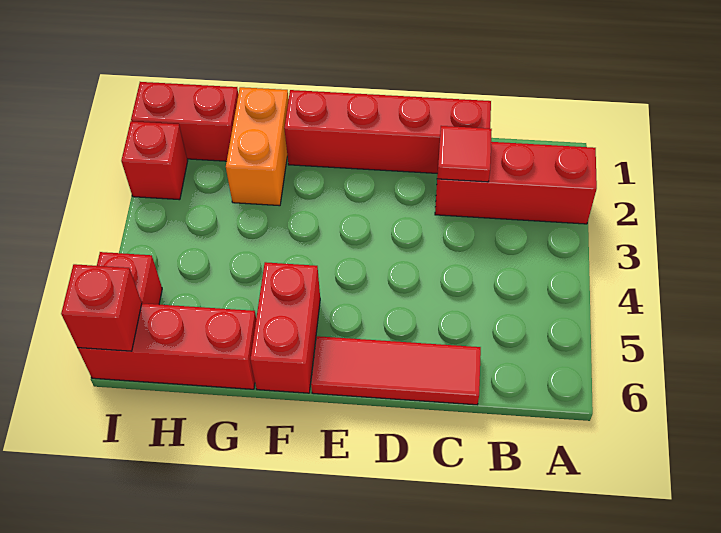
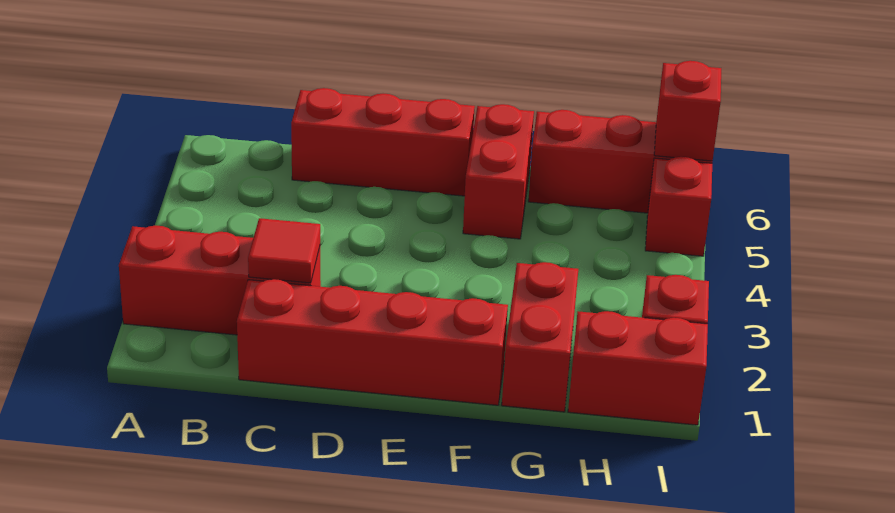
red 1x3 tile [311,336,481,405] -> red 1x3 brick [291,88,475,196]
orange 1x2 brick [226,87,289,206] -> red 1x2 brick [502,262,578,412]

